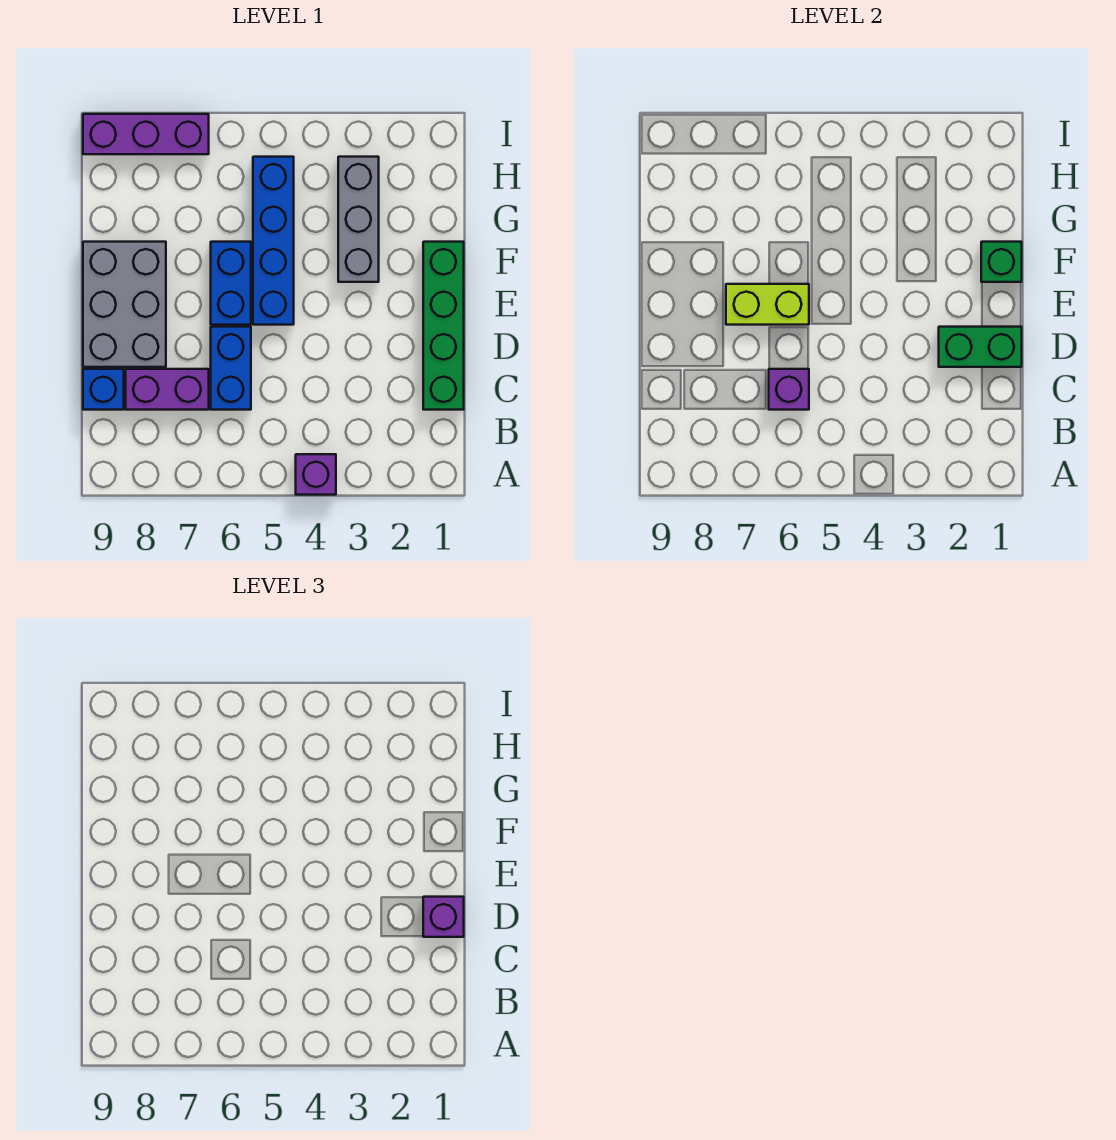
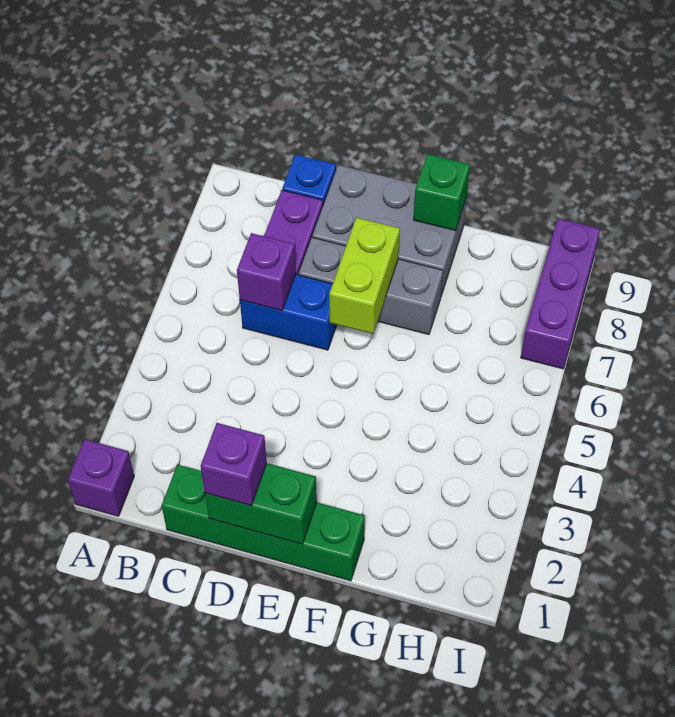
purple 1x1 brick [296,454,336,495] -> purple 1x1 brick moved to [68,439,134,516]
green 1x2 brick [939,327,1022,367] -> green 1x2 brick turned to [205,463,317,544]
blue 1x4 brick [253,157,294,325] -> none
blue 1x2 brick [211,242,251,325] -> none
green 1x1 brick [981,242,1022,282] -> green 1x1 brick moved to [414,154,470,231]
grey 1x3 brick [338,157,379,282] -> grey 1x3 brick moved to [299,238,443,335]

